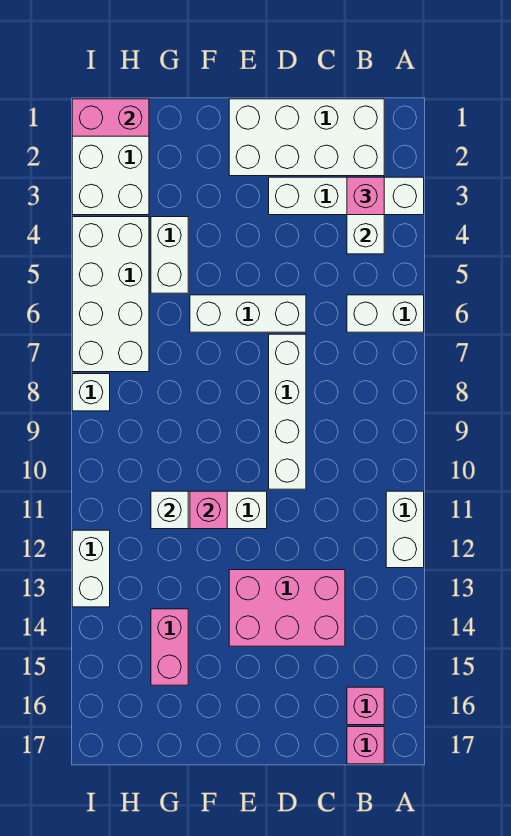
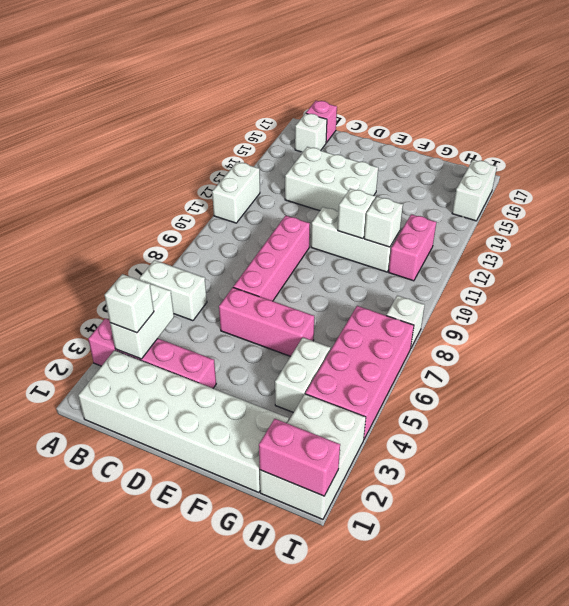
white 1x4 brick [269,177,424,215] -> pink 1x4 brick [88,319,216,388]
white 2x4 brick [229,99,384,176] -> white 2x6 brick [78,350,289,493]
pink 1x1 brick [347,177,384,215] -> white 1x1 brick [105,274,154,333]
pink 1x1 brick [347,687,384,725] -> white 1x1 brick [295,113,327,152]
pink 2x3 brick [229,570,345,646] -> white 2x3 brick [285,147,378,212]
white 1x3 brick [190,295,306,332] -> pink 1x3 brick [219,288,314,356]
white 1x4 brick [269,334,306,489] -> pink 1x4 brick [233,216,310,301]
pink 1x1 brick [190,491,227,529] -> white 1x1 brick [338,189,376,239]
pink 1x2 brick [151,609,188,685] -> pink 1x2 brick moved to [389,214,436,281]
white 2x4 brick [72,217,149,372] -> pink 2x4 brick [305,306,414,439]
white 1x2 brick [72,530,110,607] -> white 1x2 brick moved to [452,160,497,221]

